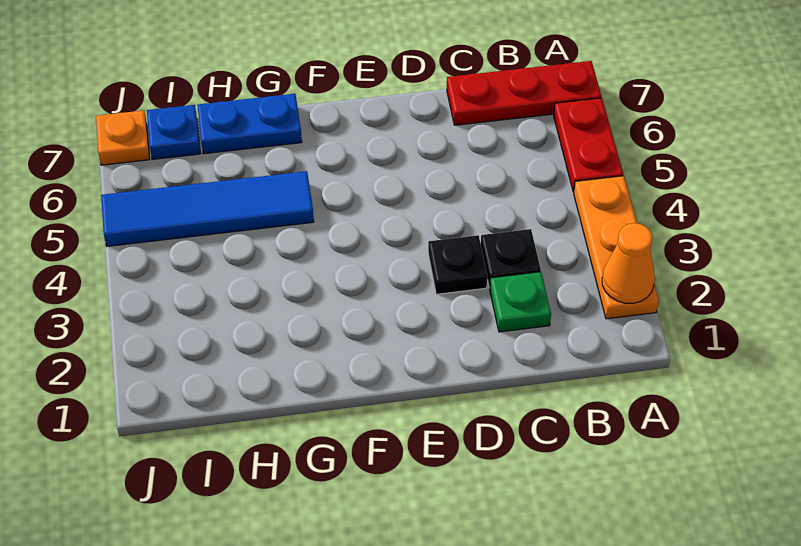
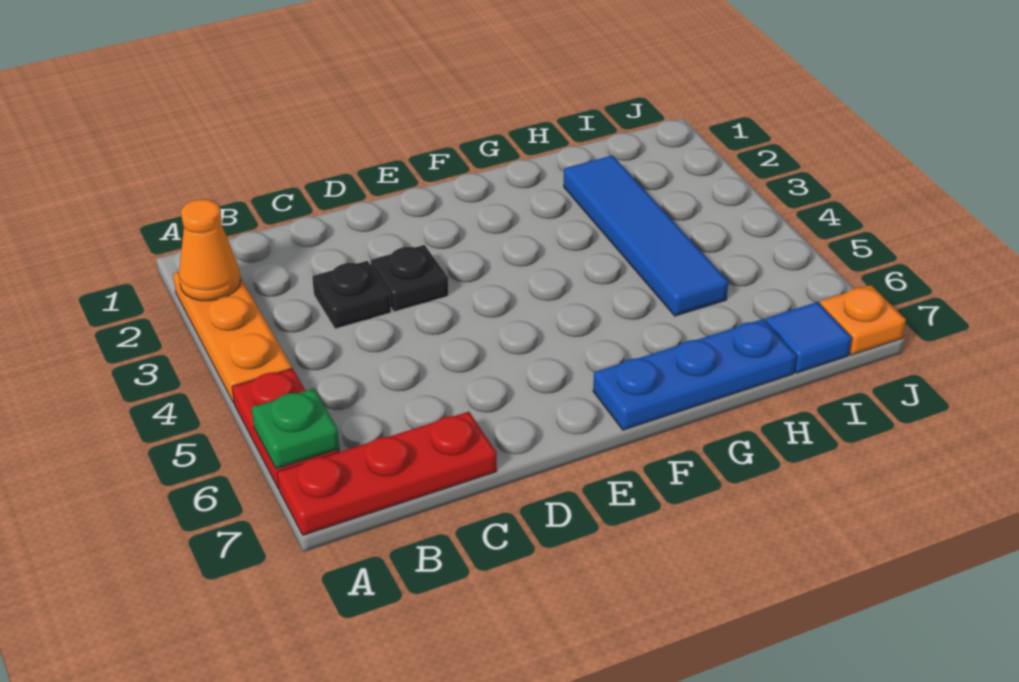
green 1x1 plate [490,272,551,332] -> green 1x1 plate moved to [252,389,339,469]
blue 1x4 tile [101,171,314,246] -> blue 1x4 tile turned to [564,155,728,316]
blue 1x2 plate [197,94,302,154] -> blue 1x3 plate [593,319,796,430]
blue 1x1 plate [147,105,201,160] -> blue 1x1 tile [765,302,852,373]

